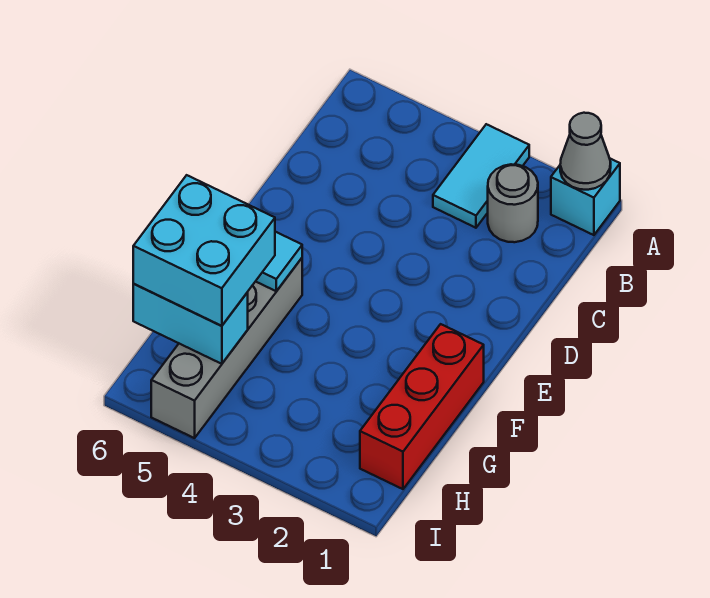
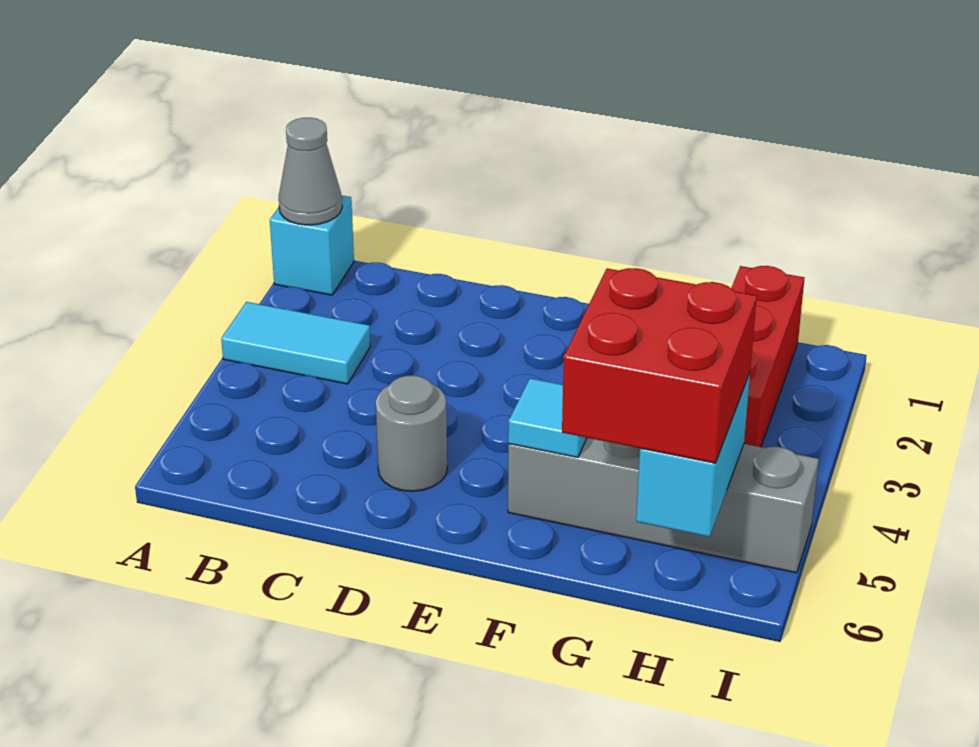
grey 1x1 round brick [488,164,538,242] -> grey 1x1 round brick moved to [376,375,447,491]
red 1x3 brick [360,324,484,489] -> red 1x3 brick turned to [731,266,804,447]
cyan 2x2 brick [133,175,275,326] -> red 2x2 brick [562,268,757,463]

